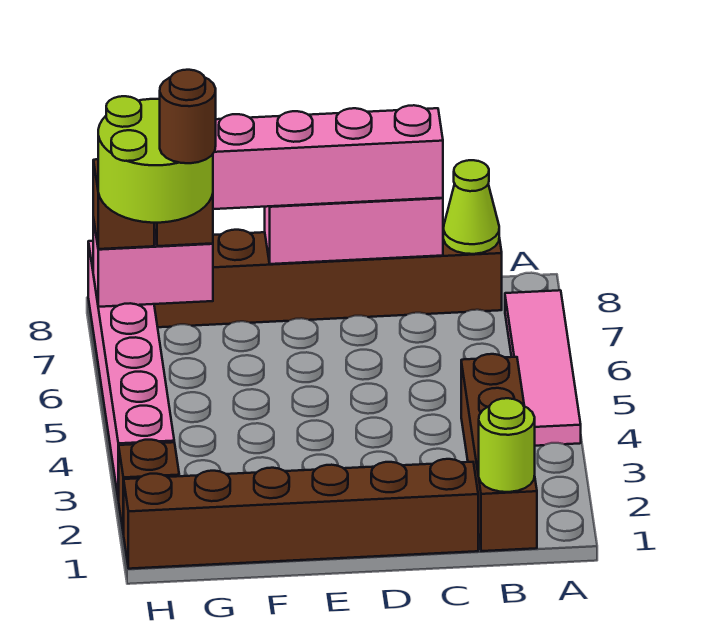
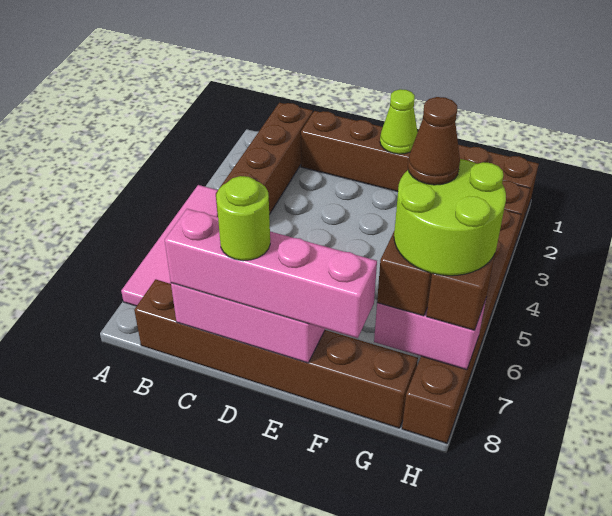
lime 1x1 round brick [479,398,535,492] -> lime 1x1 round brick moved to [216,176,270,261]
lime 1x1 cone [443,160,499,254] -> lime 1x1 cone moved to [380,89,418,154]
brown 1x1 round brick [160,70,216,163] -> brown 1x1 cone [408,97,460,185]
pink 1x6 brick [88,241,174,500] -> brown 1x6 brick [402,209,521,443]

